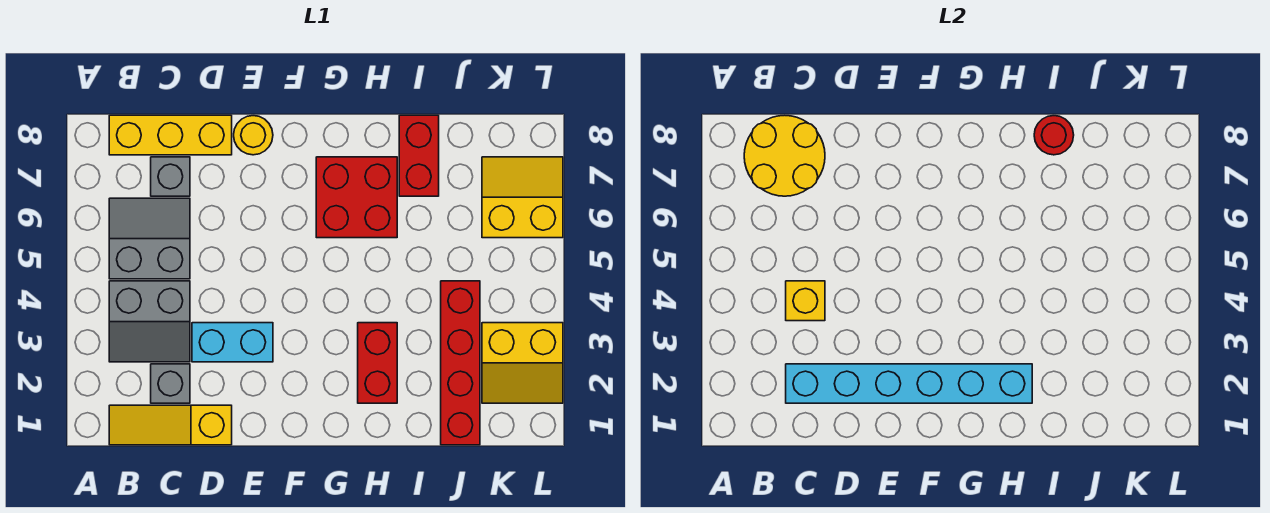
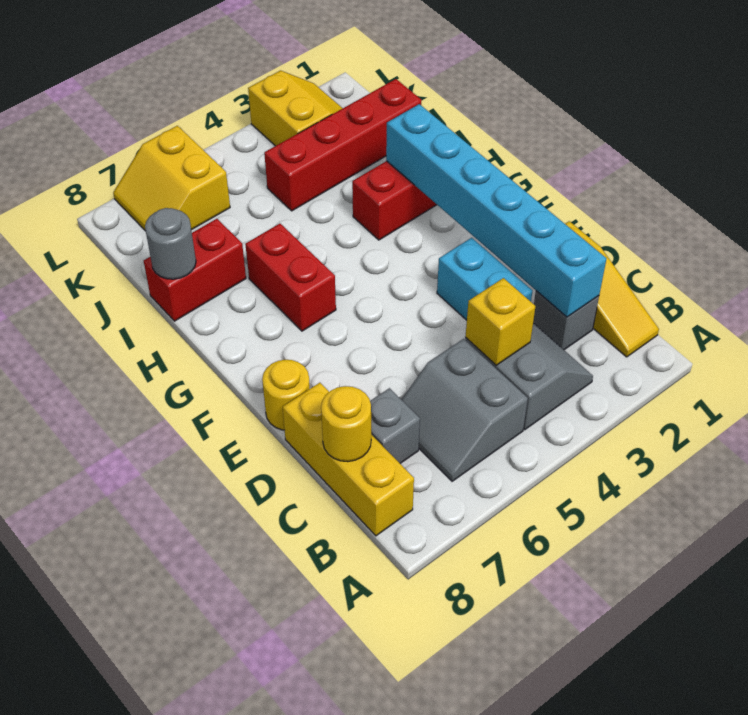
yellow 2x2 round brick [744,115,825,196] -> yellow 1x1 round brick [321,386,371,462]
red 2x2 brick [316,157,397,238] -> red 1x2 brick [245,224,336,331]
red 1x1 round brick [1034,116,1074,155] -> grey 1x1 round brick [145,208,196,279]

